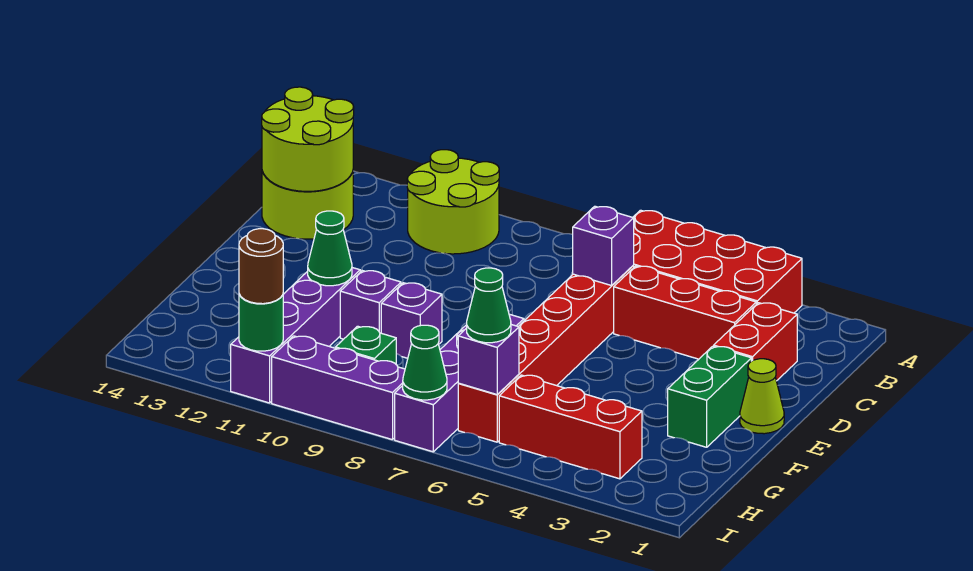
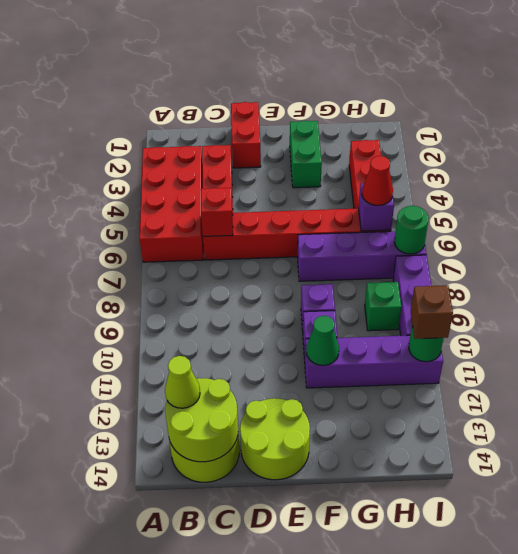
lime 2x2 round brick [407,150,499,254] -> lime 2x2 round brick moved to [240,398,310,480]
red 1x2 brick [714,303,797,381] -> red 1x2 brick turned to [231,102,261,168]
purple 1x1 brick [573,206,634,286] -> red 1x1 brick [201,188,233,237]
lime 1x1 cone [740,359,784,434] -> lime 1x1 cone moved to [165,356,200,408]
green 1x2 brick [668,346,751,447] -> green 1x2 brick turned to [290,121,322,188]
green 1x1 cone [467,268,511,343] -> red 1x1 cone [362,156,393,206]
green 1x1 cone [403,325,447,400] -> green 1x1 round brick [394,206,429,254]
brown 1x1 round brick [239,229,283,304] -> brown 1x1 brick [411,285,453,339]

